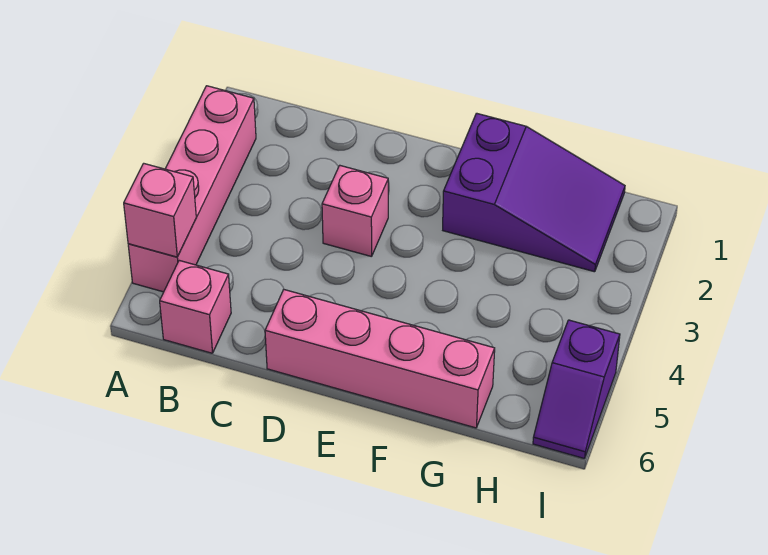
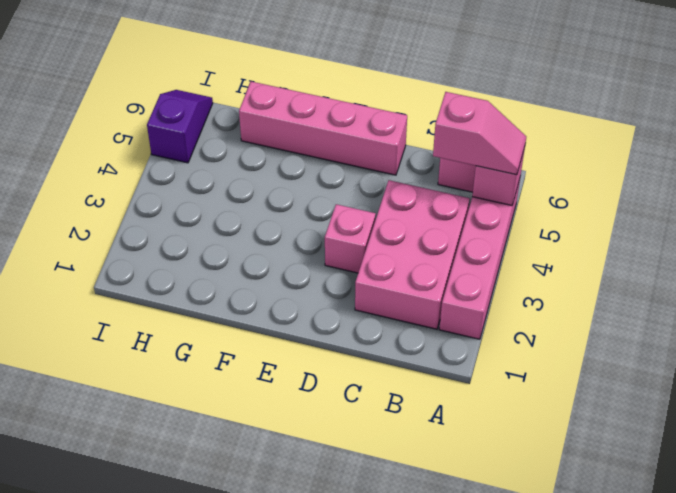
none -> pink 1x2 slope [433,92,526,175]
none -> pink 2x3 brick [355,180,470,329]
purple 2x3 slope [443,113,625,272] -> none

